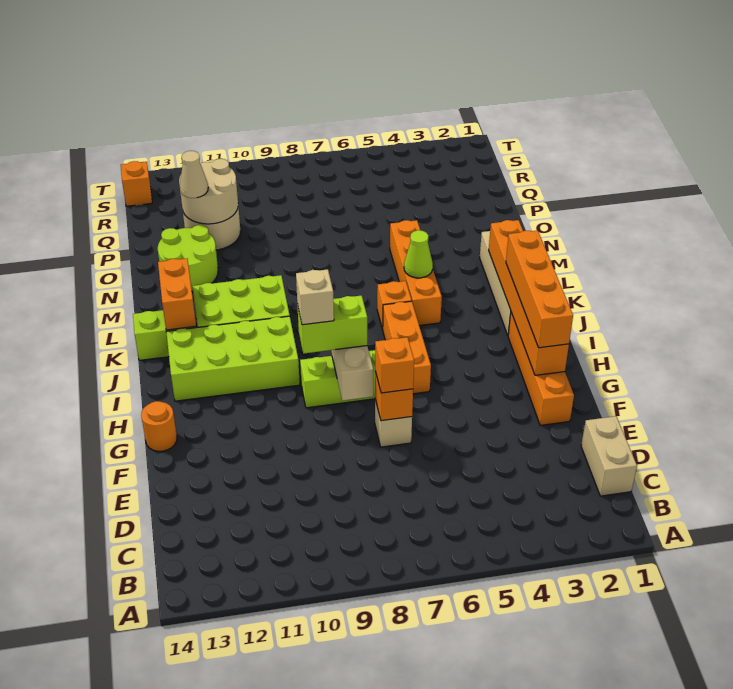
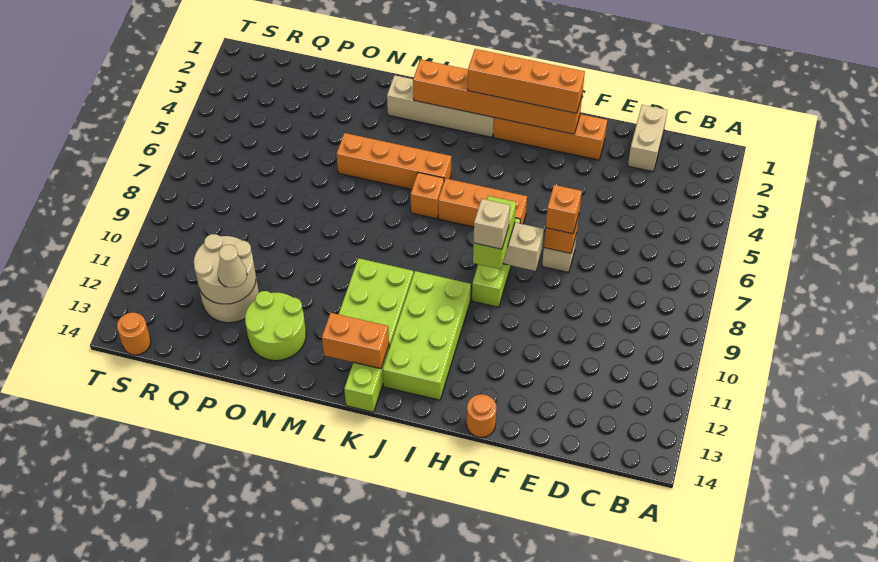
tan 1x2 brick [581,416,637,496] -> tan 1x2 brick turned to [628,105,668,172]
lime 1x1 cone [404,230,433,278] -> none
orange 1x1 brick [121,161,152,206] -> orange 1x1 round brick [117,313,151,355]

